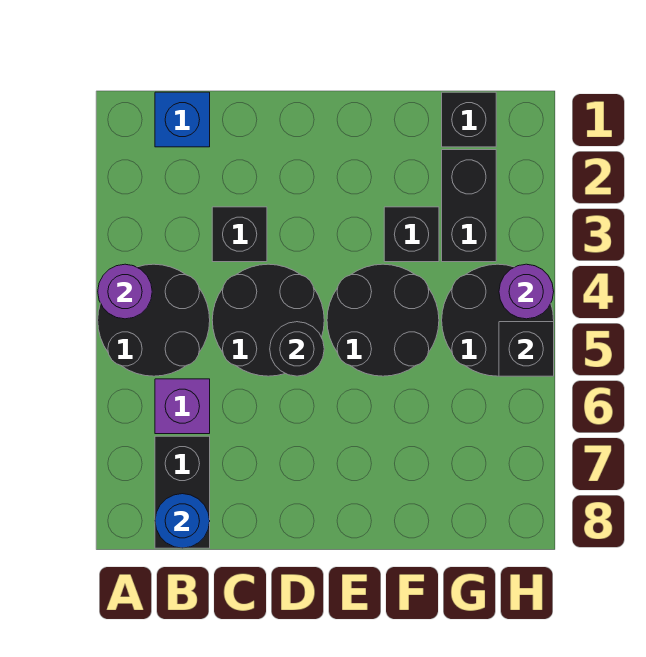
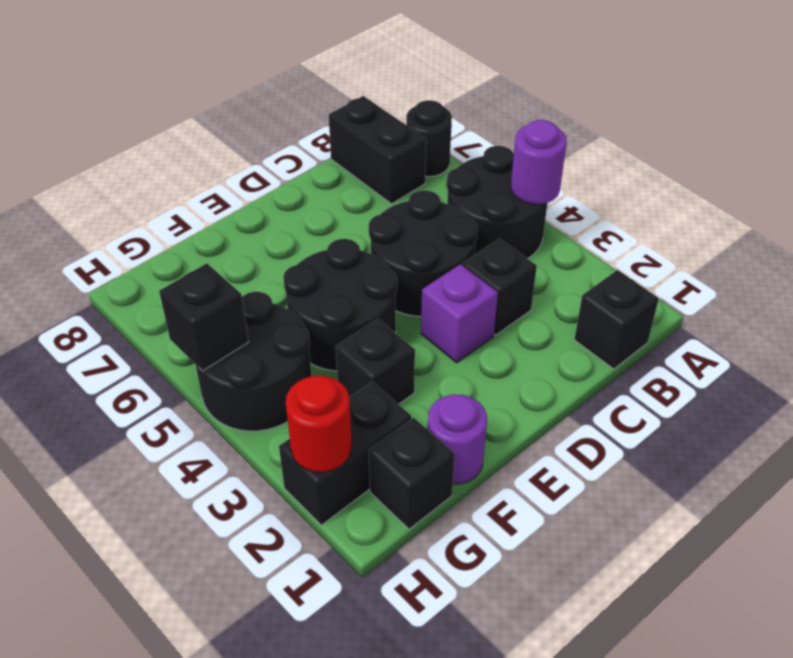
blue 1x1 brick [155,92,210,147] -> black 1x1 brick [574,270,659,369]
purple 1x1 brick [155,379,210,434] -> purple 1x1 brick moved to [421,264,498,363]
blue 1x1 round brick [155,494,210,548] -> none
black 1x1 round brick [270,322,324,376] -> black 1x1 round brick moved to [406,100,452,177]
black 1x2 brick [442,150,496,262] -> black 1x2 brick turned to [279,382,411,525]
none -> red 1x1 round brick [286,376,352,472]
purple 1x1 round brick [499,264,554,319] -> purple 1x1 round brick moved to [428,394,487,484]

